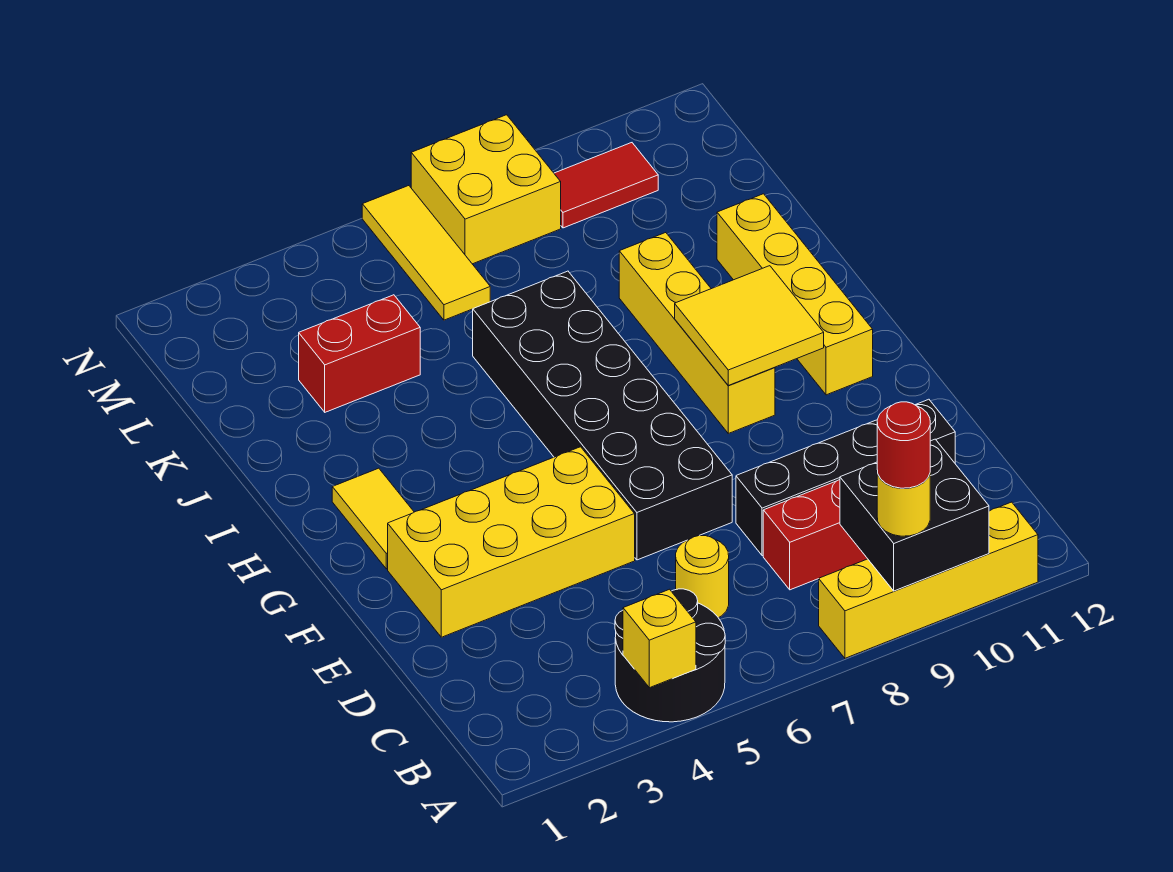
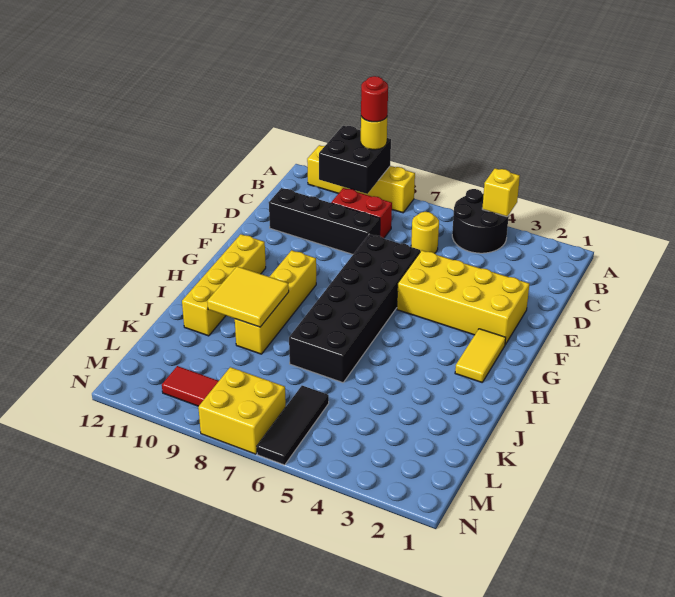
yellow 2x2 tile [675,266,824,385] -> yellow 2x2 tile moved to [207,266,289,327]
red 1x2 brick [299,295,420,412] -> none
yellow 1x3 tile [362,186,490,320] -> black 1x3 tile [257,386,329,465]

